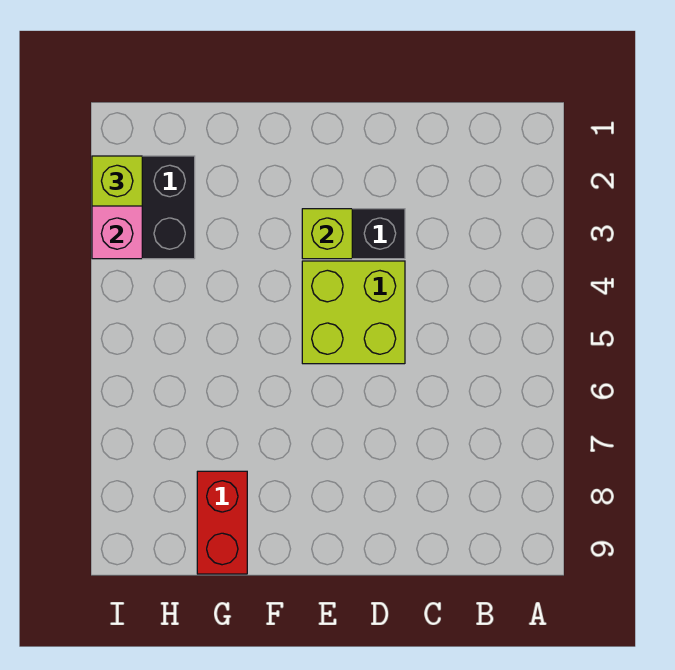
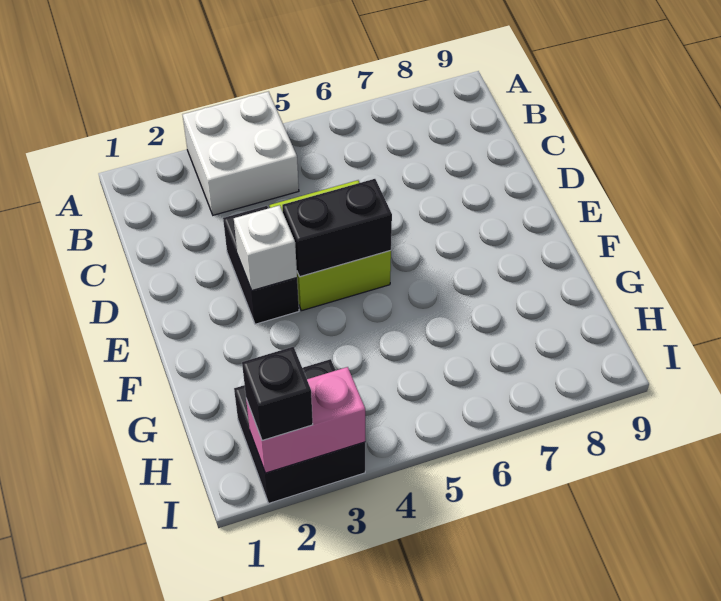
none -> white 2x2 brick [182,92,299,215]
lime 1x1 brick [302,209,352,259] -> white 1x1 brick [234,205,297,291]
none -> black 1x2 brick [282,179,392,277]
red 1x2 brick [197,471,247,574] -> none
lime 1x1 brick [92,156,142,206] -> black 1x1 brick [242,347,313,440]

